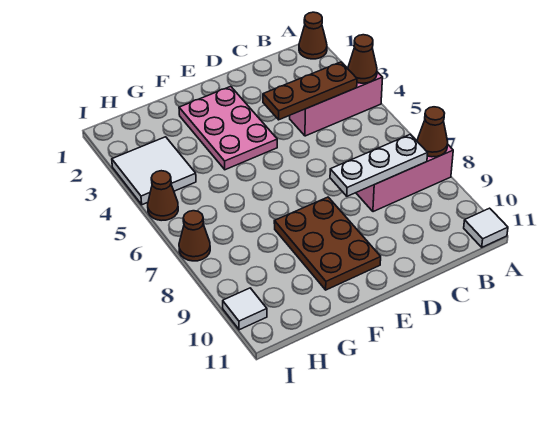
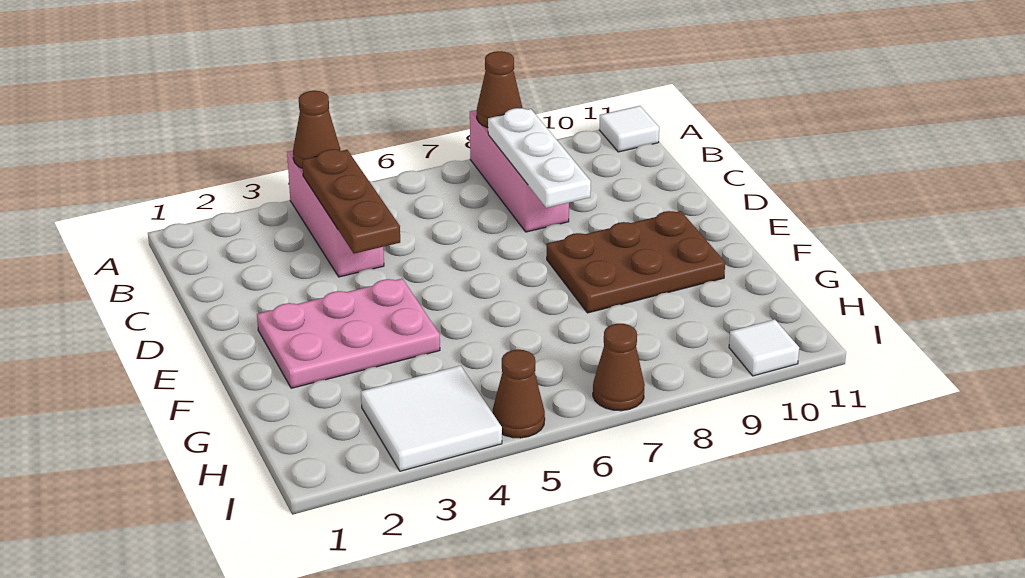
brown 1x1 cone [299,12,327,59] -> none

